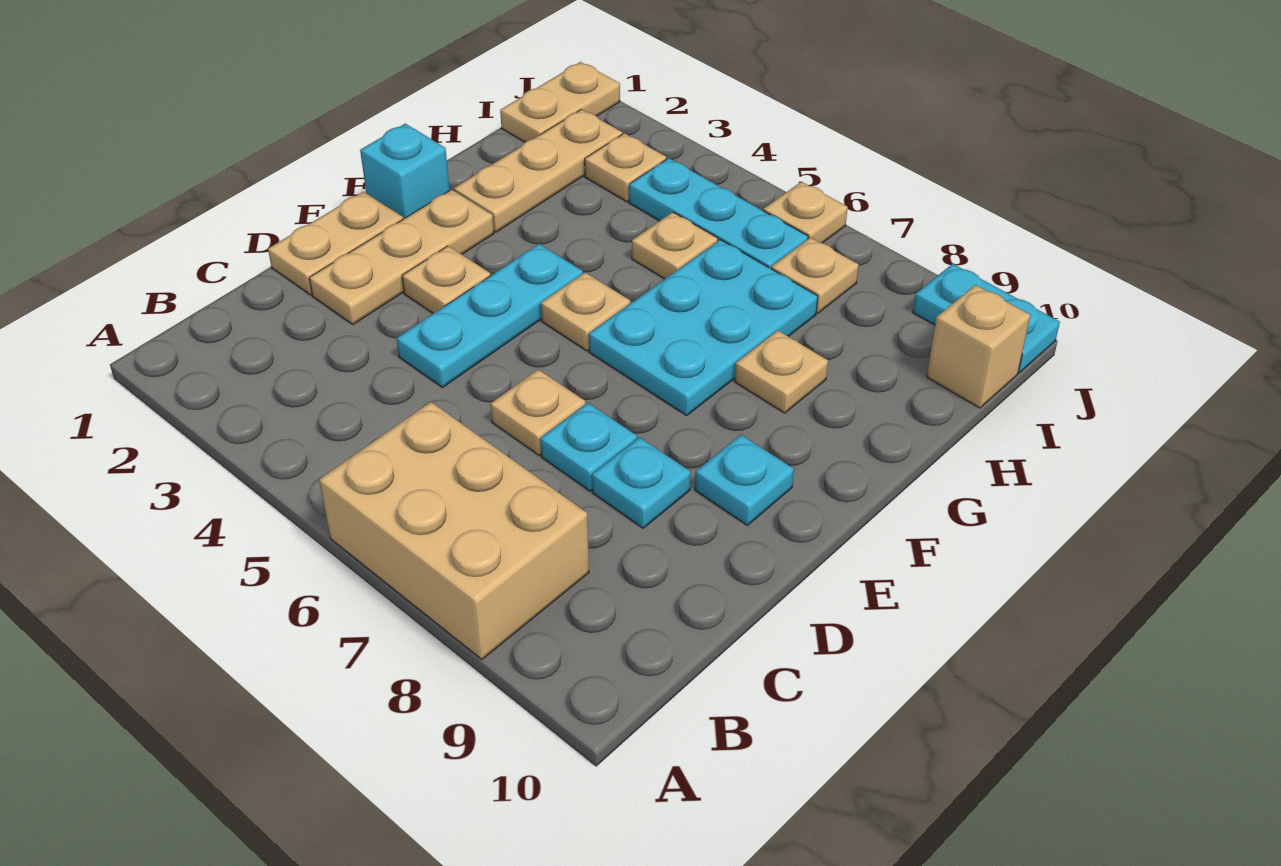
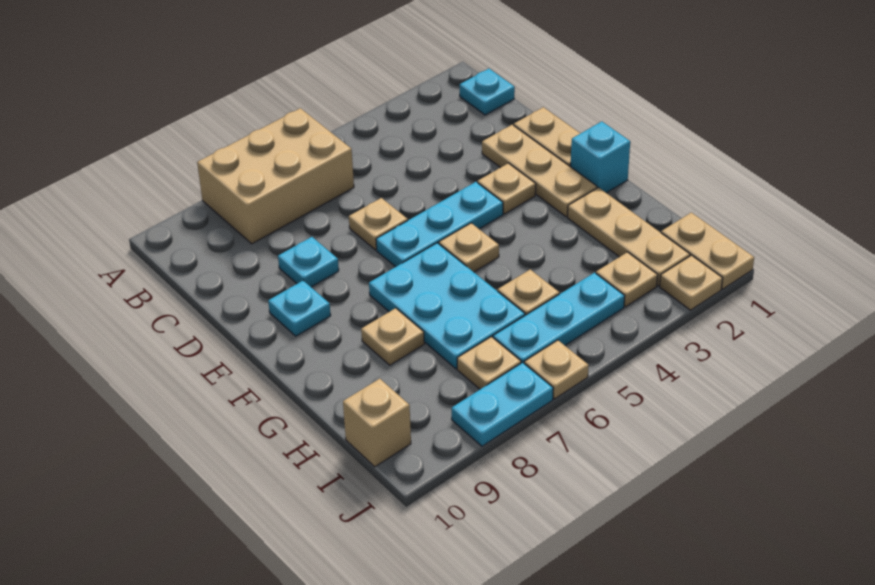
cyan 1x3 plate [397,244,583,388] -> cyan 1x3 plate turned to [376,182,503,267]
cyan 1x1 plate [540,403,637,491] -> cyan 1x1 plate moved to [460,69,515,115]
none -> tan 1x1 plate [660,255,723,310]
cyan 1x2 plate [913,264,1060,373] -> cyan 1x2 plate moved to [452,363,553,446]

